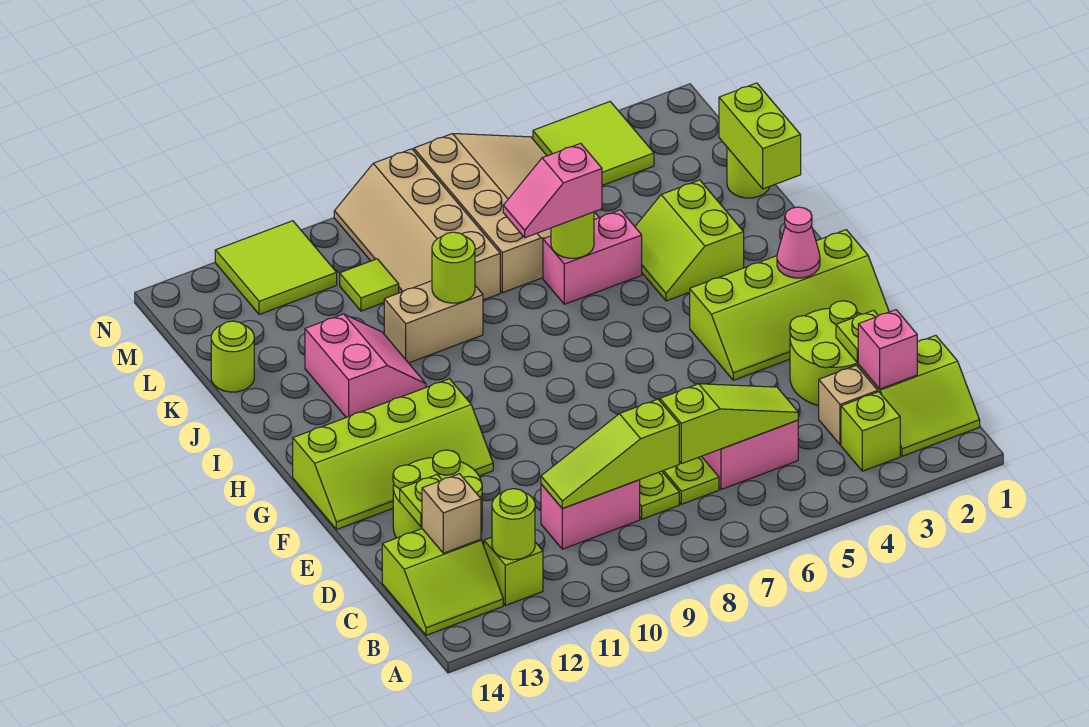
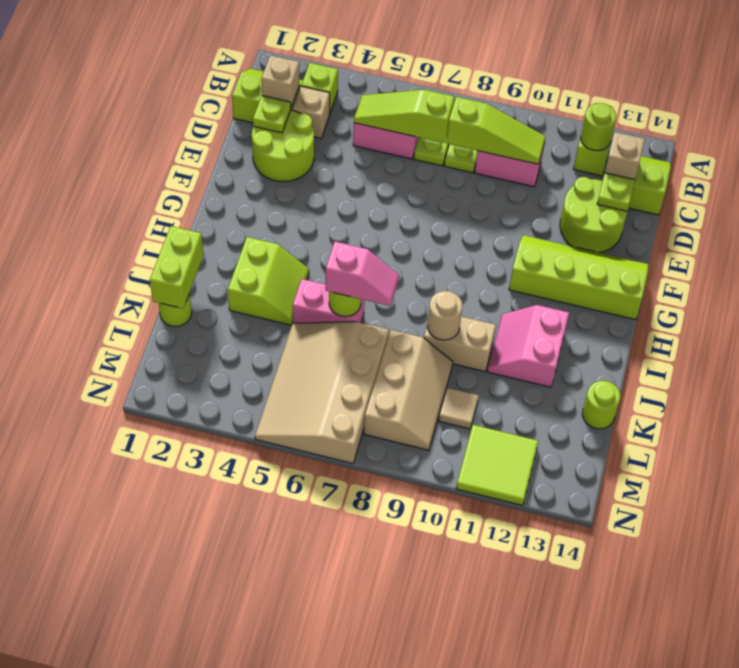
pink 1x1 brick [858,310,917,389] -> tan 1x1 brick [261,55,299,107]
lime 2x4 slope [690,230,889,380] -> none
pink 1x1 cone [777,207,820,278] -> none
lime 1x1 round brick [432,232,475,303] -> tan 1x1 round brick [427,291,462,340]
tan 2x4 slope [334,149,500,300] -> tan 2x3 slope [364,330,453,450]
lime 1x1 tile [340,259,399,311] -> tan 1x1 tile [439,388,479,429]
lime 2x2 tile [533,102,654,186] -> none

